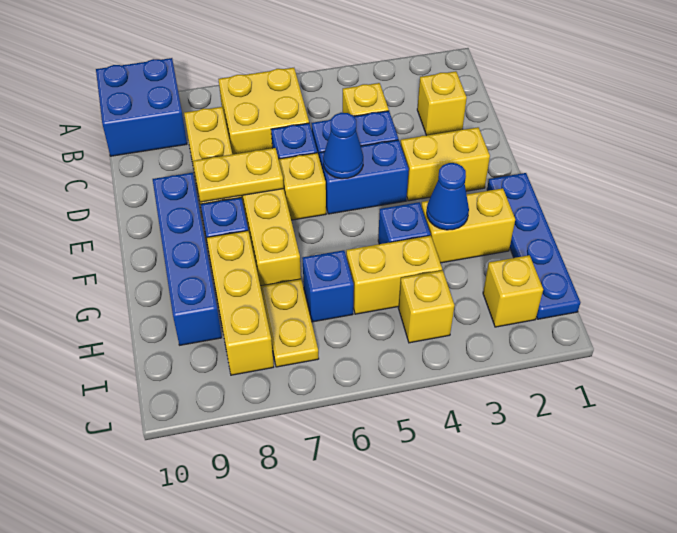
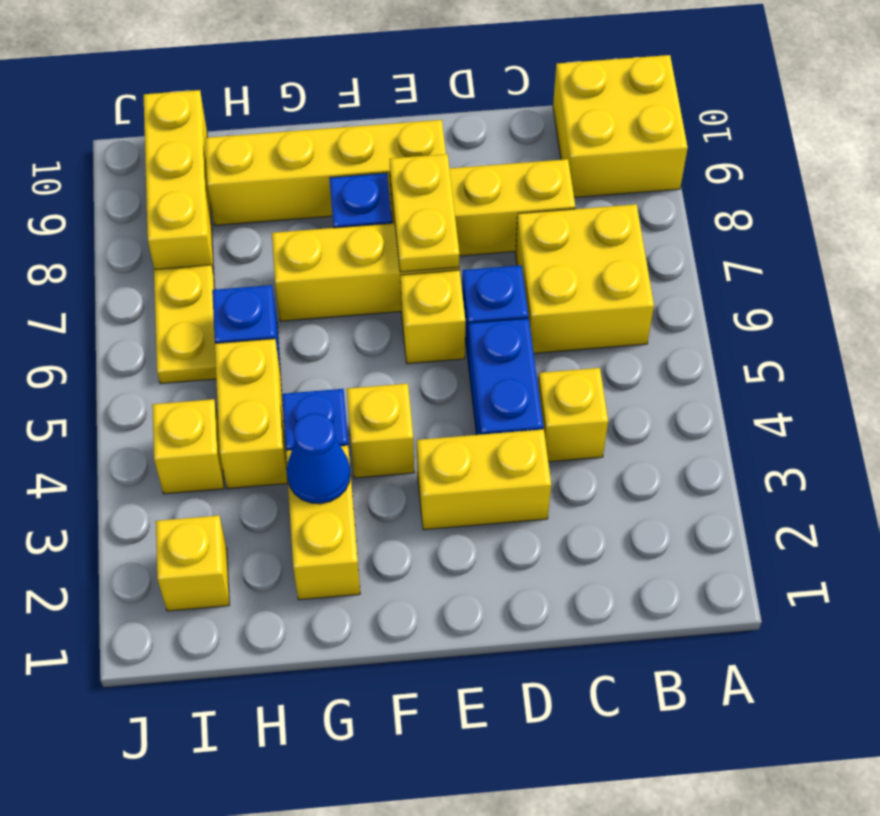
blue 2x2 brick [96,58,187,156] -> yellow 2x2 brick [553,55,688,197]
yellow 1x1 brick [417,71,467,135] -> yellow 1x1 brick moved to [347,383,414,478]
yellow 1x2 brick [401,127,490,201] -> yellow 1x2 brick turned to [417,429,551,530]
blue 1x2 brick [320,140,409,214] -> none
blue 1x1 cone [323,113,363,179] -> none
blue 1x4 brick [153,173,222,345] -> yellow 1x4 brick [205,120,446,225]
blue 1x4 plate [487,173,580,319] -> none
yellow 1x3 brick [207,231,274,375] -> yellow 1x3 brick turned to [144,90,214,274]
yellow 1x2 plate [260,279,319,367] -> yellow 1x2 plate turned to [154,265,216,384]

